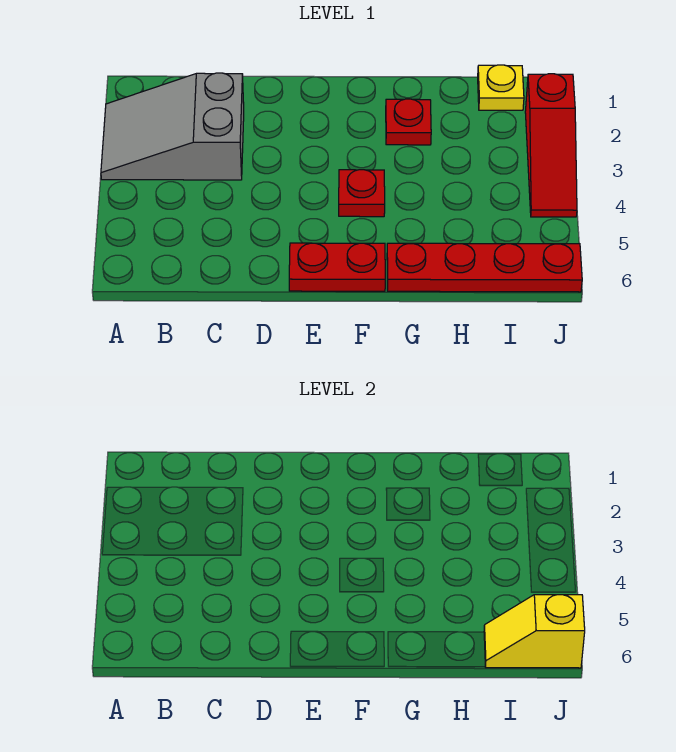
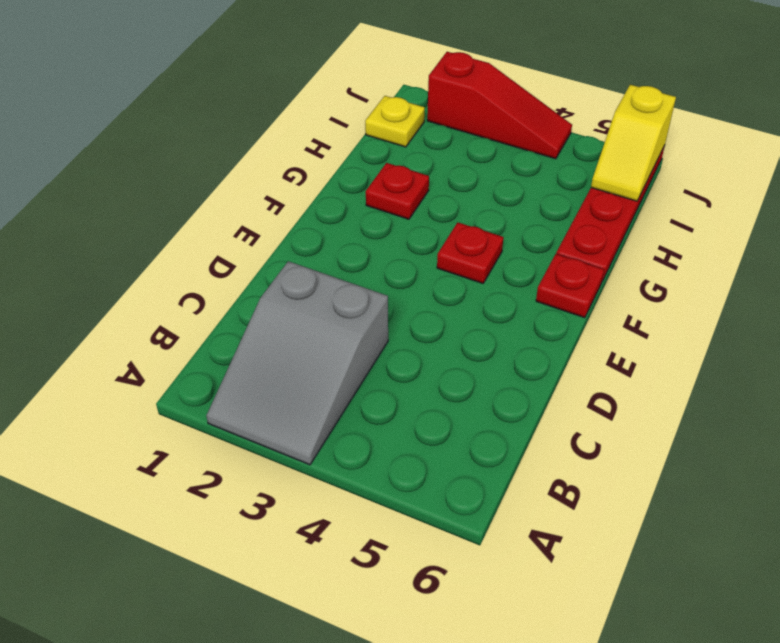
red 1x2 plate [289,243,385,291] -> red 1x1 plate [536,254,604,318]

